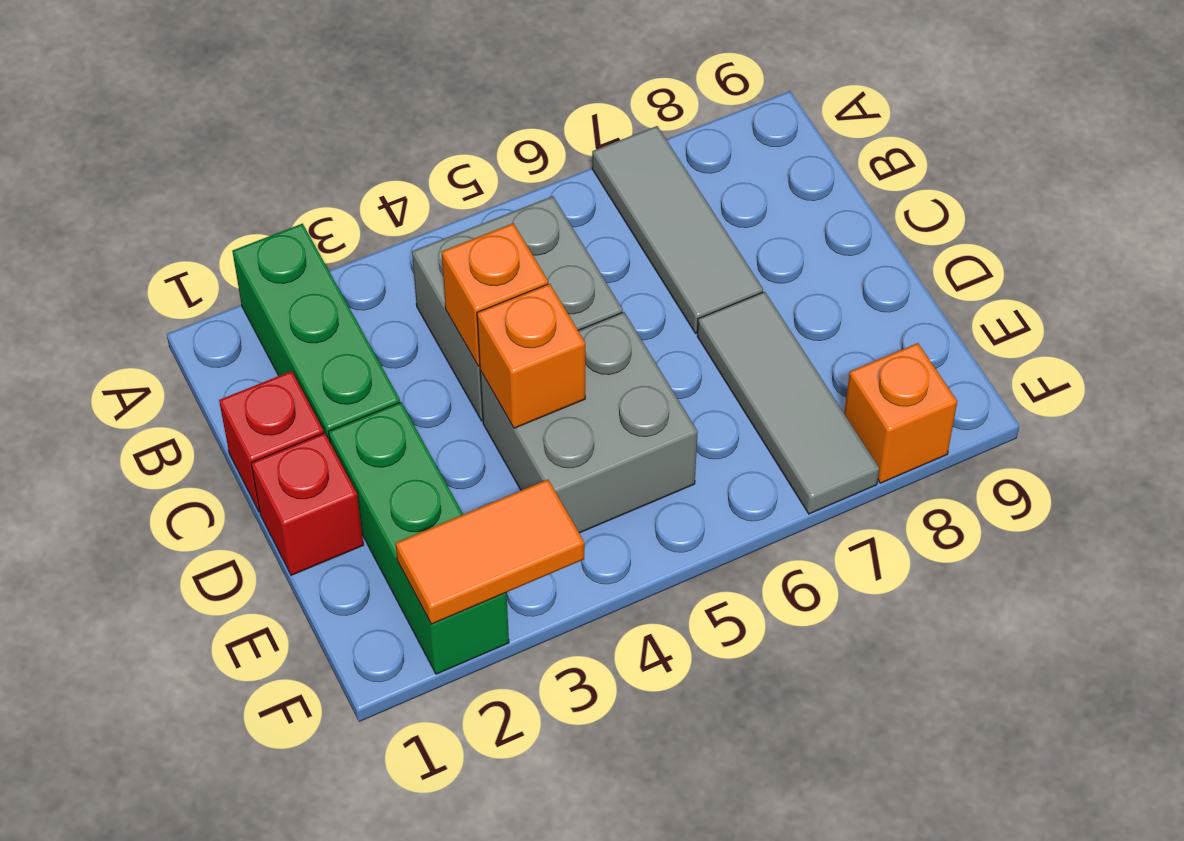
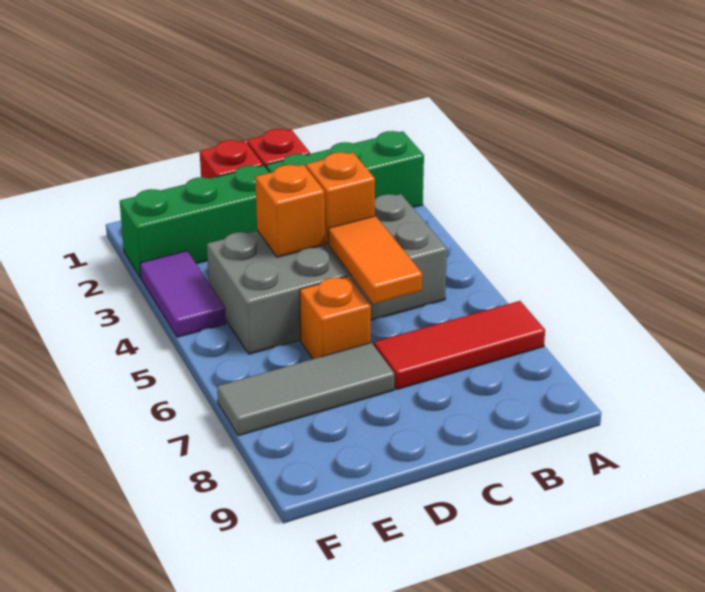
grey 1x3 tile [592,126,763,333] -> red 1x3 tile [374,301,545,389]
orange 1x2 tile [395,480,584,624] -> orange 1x2 tile moved to [328,216,422,304]
none -> purple 1x2 tile [140,251,226,337]
orange 1x1 brick [844,343,957,483] -> orange 1x1 brick moved to [300,276,371,359]

